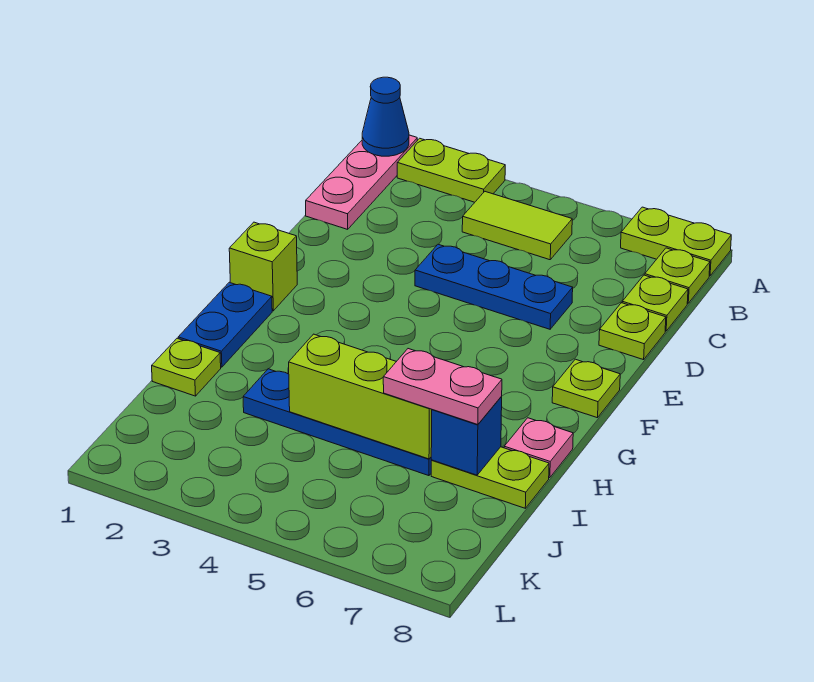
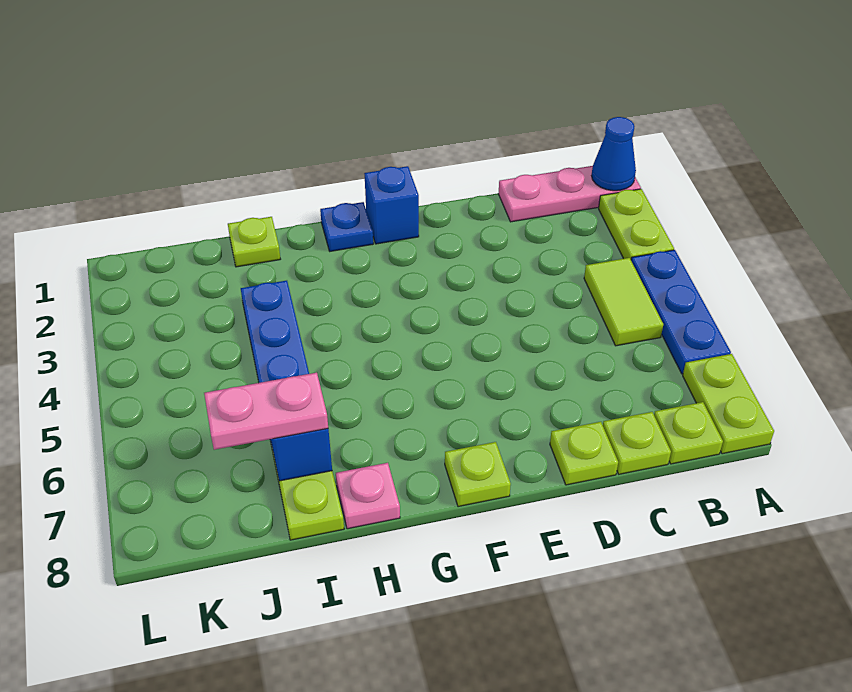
blue 1x3 plate [415,244,573,329] -> blue 1x3 plate moved to [631,250,731,374]
lime 1x1 brick [229,222,297,311] -> blue 1x1 brick [364,166,419,244]
blue 1x2 plate [178,282,272,367] -> blue 1x1 plate [320,202,373,251]
lime 1x3 brick [289,334,432,459] -> none
pink 1x2 plate [383,349,502,425] -> pink 1x2 plate turned to [204,373,328,450]

